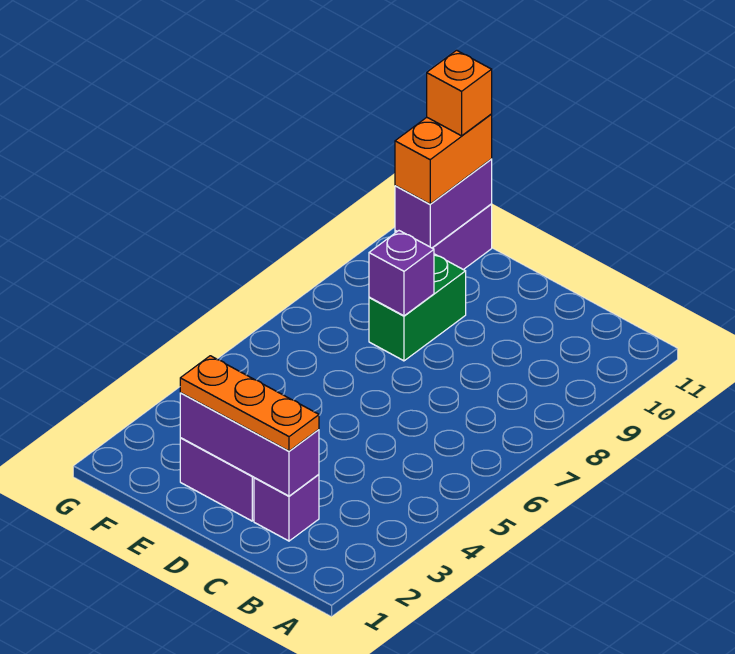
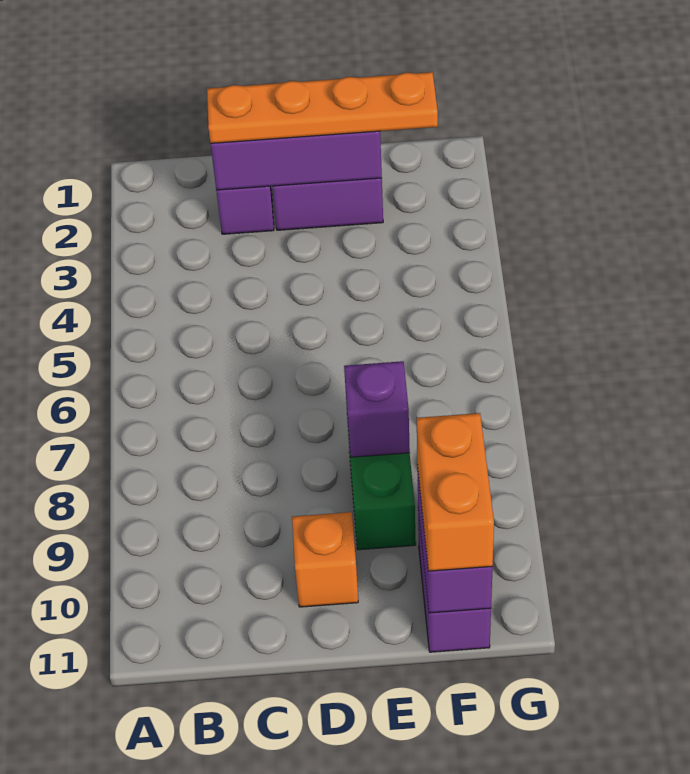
orange 1x3 plate [180,356,319,451] -> orange 1x4 plate [207,72,438,143]
orange 1x1 brick [427,50,492,136] -> orange 1x1 brick moved to [292,512,358,607]

